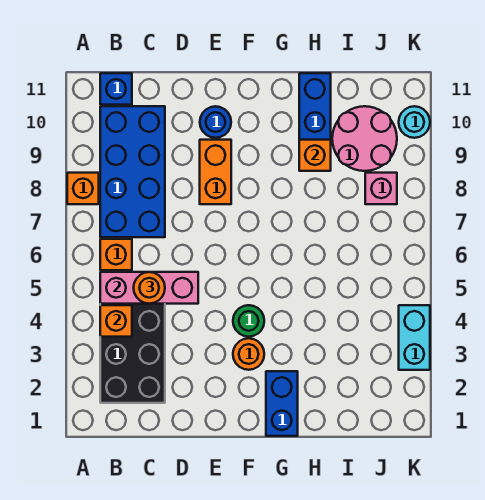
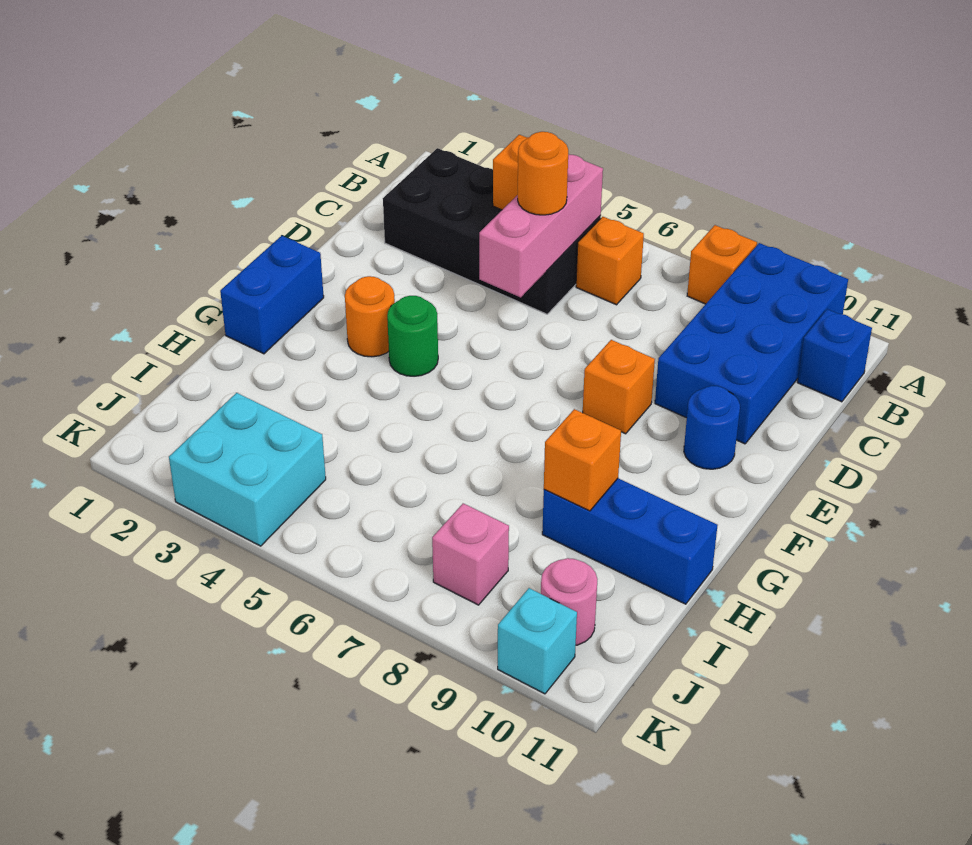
blue 2x4 brick [100,106,165,237] -> blue 2x4 brick turned to [655,243,848,444]
orange 1x2 brick [200,140,231,204] -> orange 1x1 brick [583,340,655,434]
blue 1x2 brick [266,371,298,436] -> blue 1x2 brick turned to [220,236,324,354]
pink 2x2 round brick [332,106,397,171] -> pink 1x1 round brick [541,558,597,645]
cyan 1x2 brick [399,305,430,370] -> cyan 2x2 brick [169,393,326,546]
cyan 1x1 round brick [399,106,430,138] -> cyan 1x1 brick [498,588,577,694]

